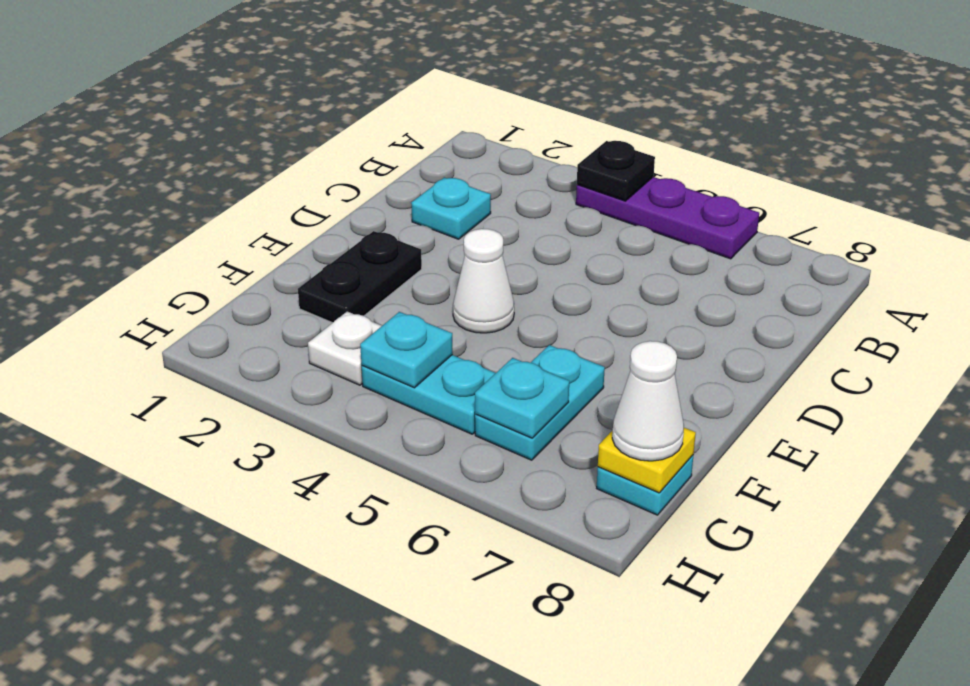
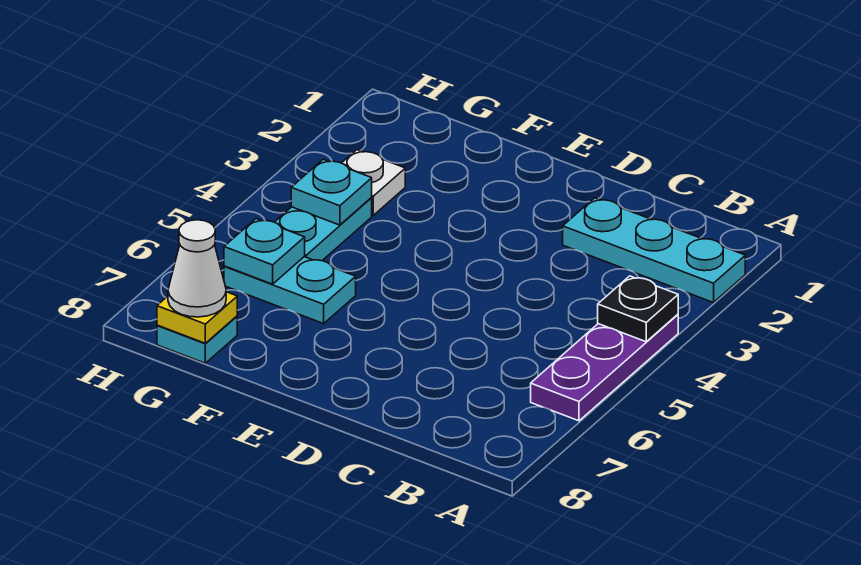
cyan 1x1 plate [411,177,491,239] -> cyan 1x3 plate [563,198,745,303]
black 1x2 plate [298,231,422,323] -> none
white 1x1 cone [453,229,514,333] -> none

